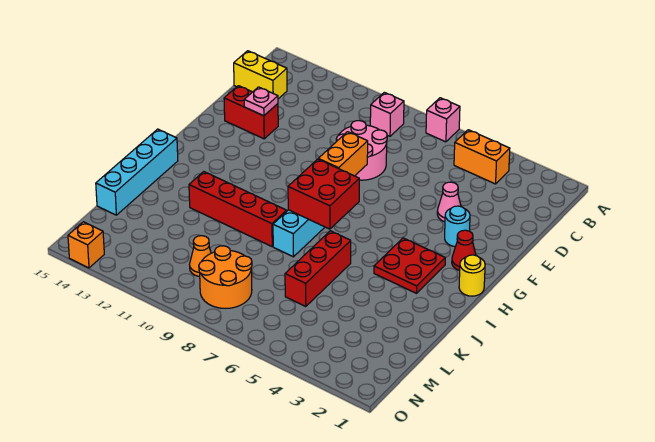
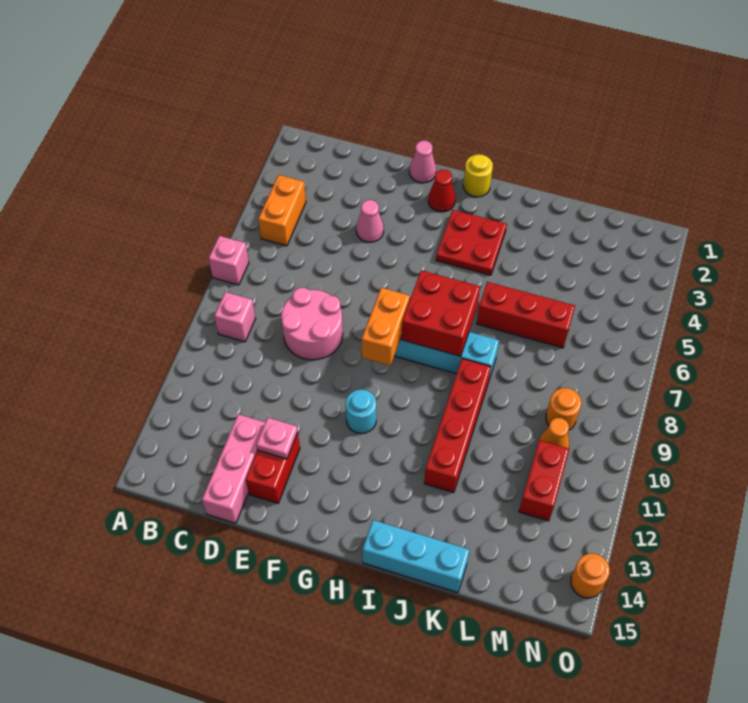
yellow 1x2 brick [234,51,287,99] -> none
none -> pink 1x3 brick [202,414,265,523]
none -> pink 1x1 cone [409,141,436,183]
cyan 1x1 round brick [445,206,470,247] -> cyan 1x1 round brick moved to [346,389,376,434]
orange 1x2 brick [319,132,368,176] -> orange 1x2 brick turned to [361,288,410,366]
cyan 1x4 brick [96,129,178,215] -> cyan 1x3 brick [363,520,470,593]
orange 2x2 round brick [199,246,252,308] -> orange 1x1 round brick [546,388,581,430]
none -> red 1x2 brick [519,440,569,521]
orange 1x1 brick [68,222,104,268] -> orange 1x1 round brick [571,553,610,598]

